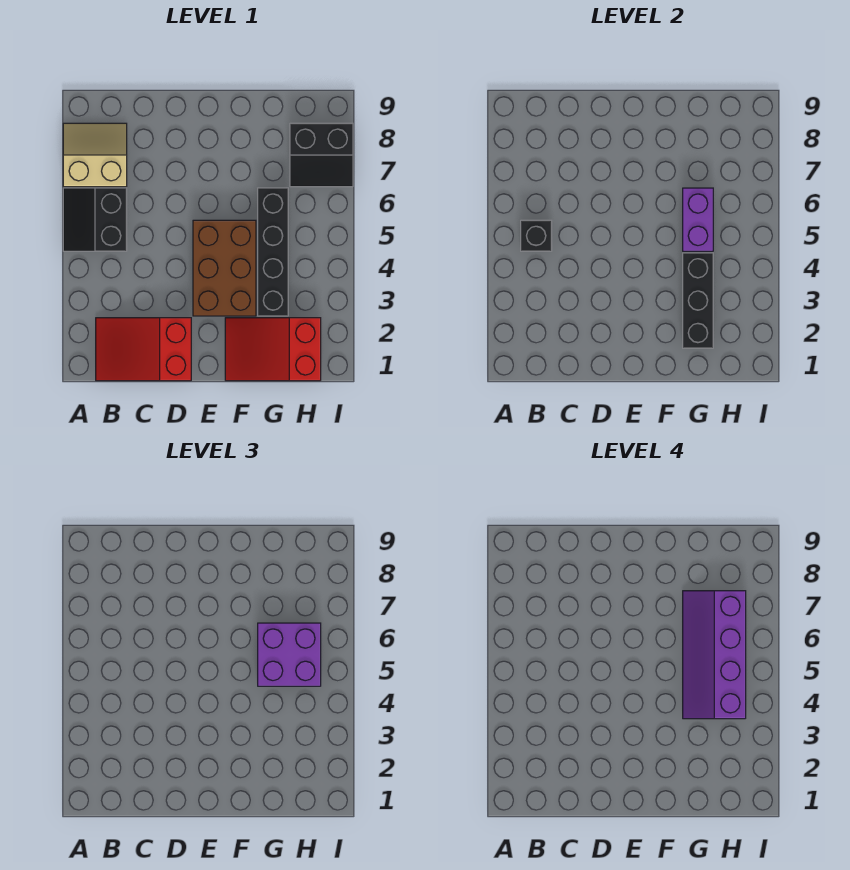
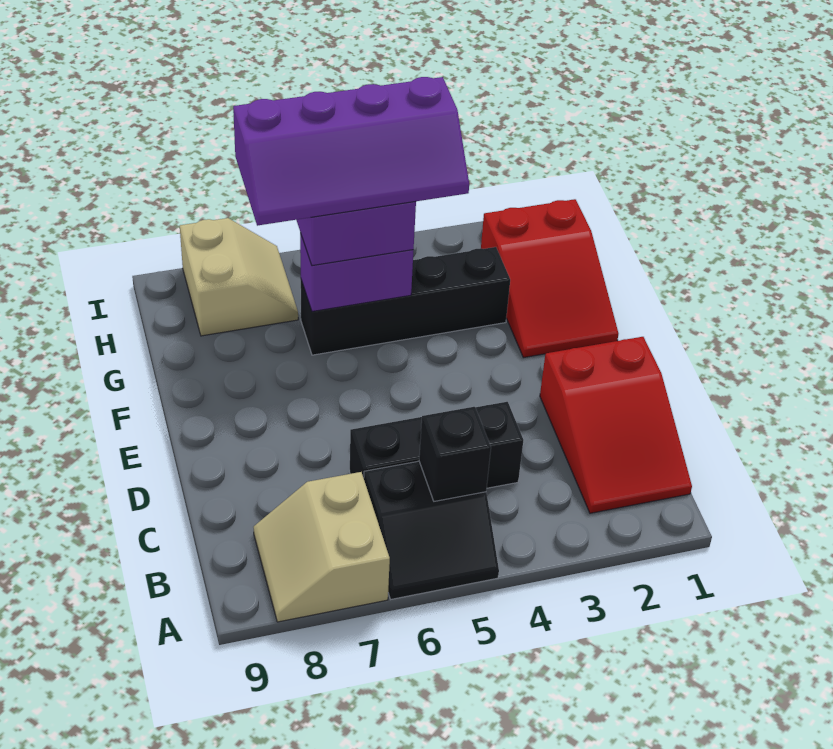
brown 2x3 brick [193,220,256,316] -> none
black 1x3 brick [683,253,713,348] -> black 1x3 brick moved to [350,402,523,488]
black 2x2 slope [290,123,353,187] -> tan 2x2 slope [180,218,298,336]

